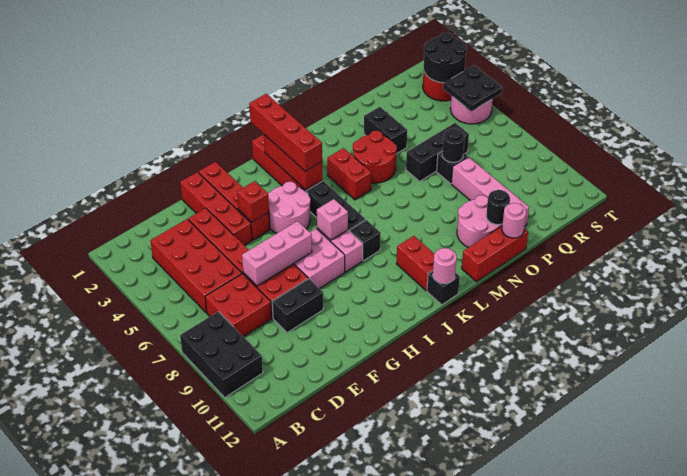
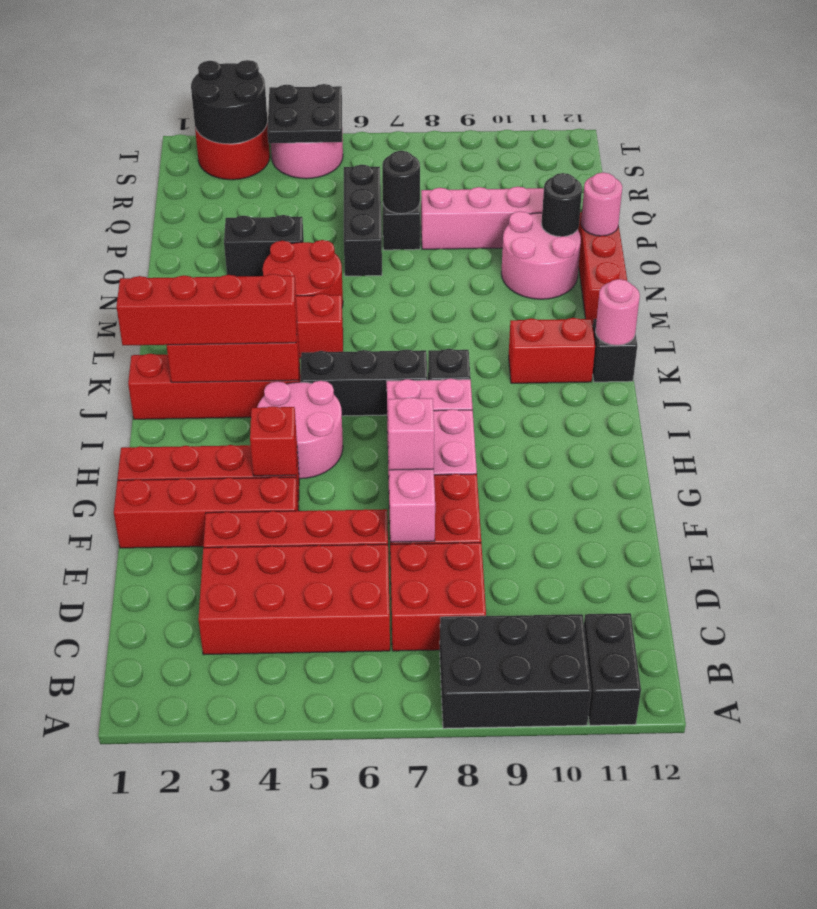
black 1x2 brick [272,279,323,333] -> black 1x2 brick moved to [584,613,641,725]
pink 1x1 brick [317,199,348,240] -> pink 1x1 brick moved to [388,397,434,470]

